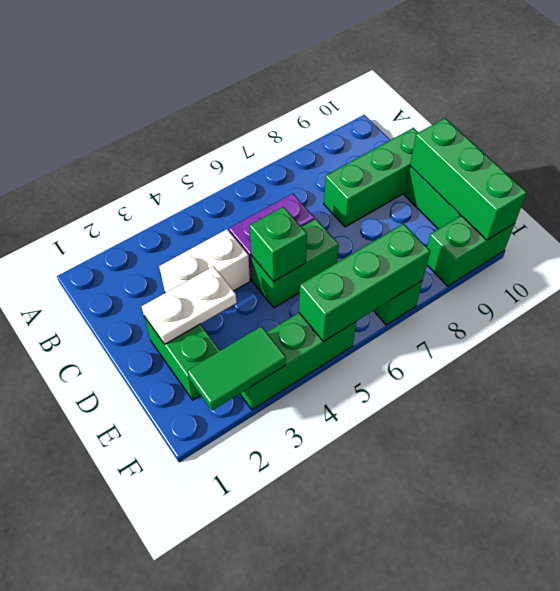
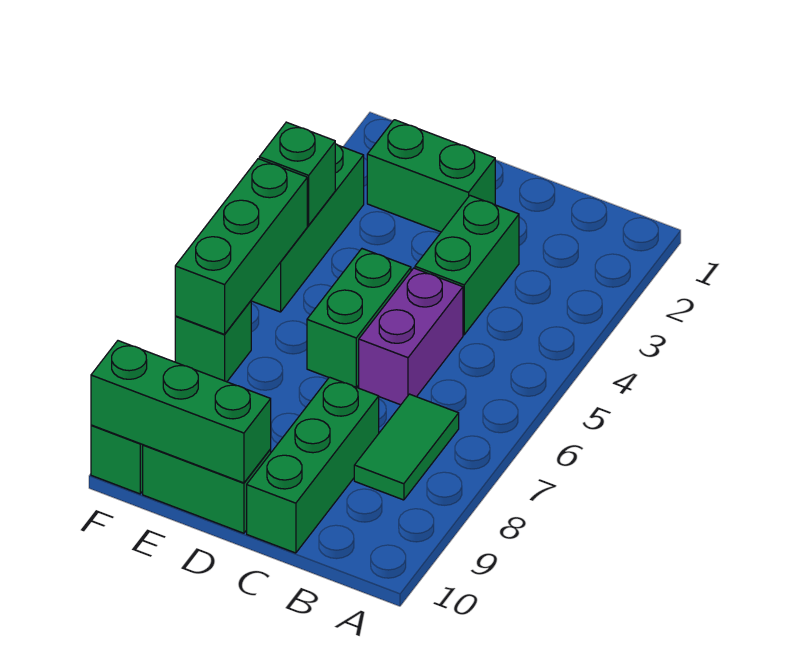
white 1x2 brick [159,229,250,293] -> green 1x2 brick [415,196,519,335]
white 1x2 plate [142,266,237,344] -> none
green 1x1 brick [250,207,307,282] -> green 1x1 brick moved to [259,122,335,225]
green 1x2 tile [187,326,286,410] -> green 1x2 tile moved to [354,394,459,500]

